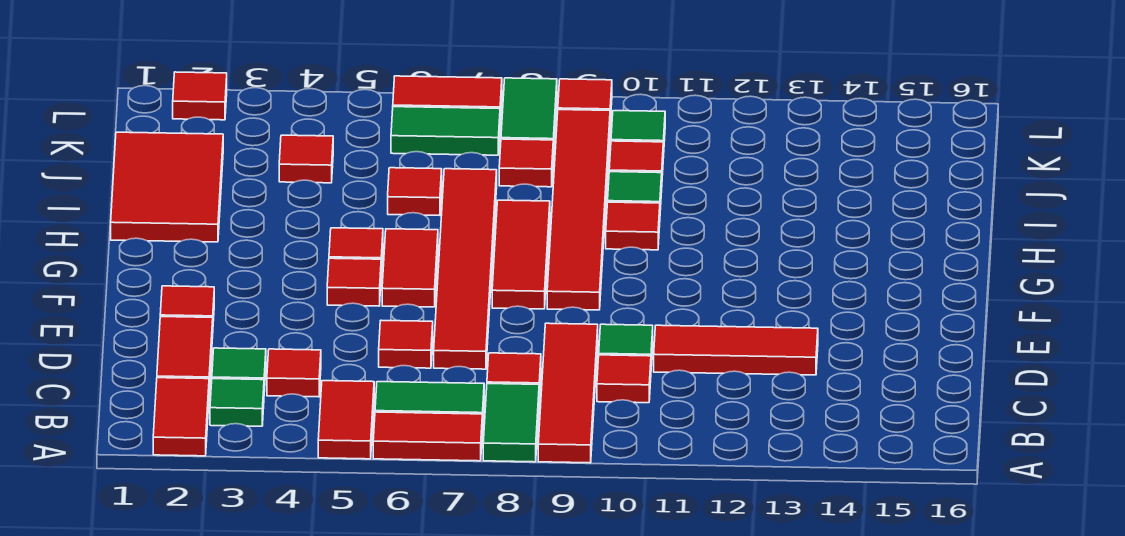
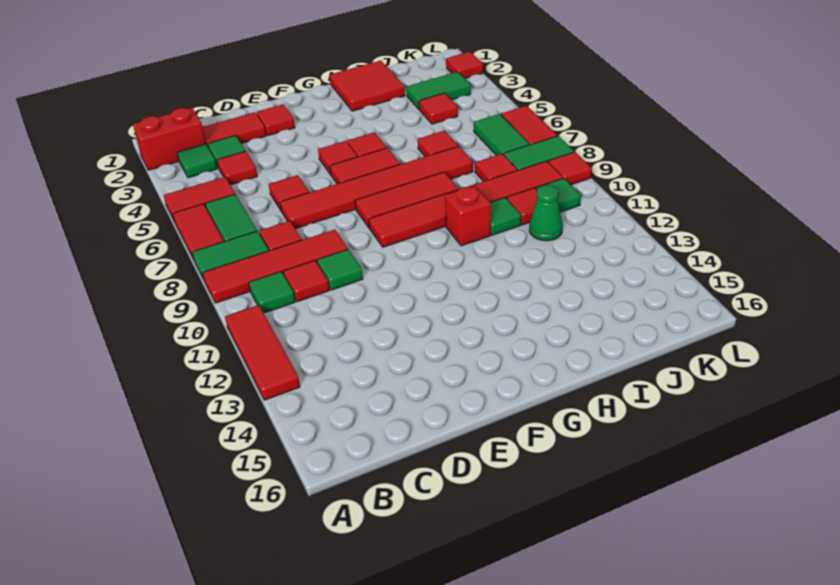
red 1x2 tile [153,378,209,456] -> red 1x2 brick [133,108,206,170]
none -> green 1x1 tile [249,272,295,313]
red 1x3 tile [654,325,818,375] -> red 1x3 tile moved to [225,305,300,400]
red 2x3 tile [111,132,223,242] -> red 2x2 tile [329,60,405,111]
red 1x1 tile [606,202,660,250] -> red 1x1 brick [445,185,491,246]
none -> green 1x2 tile [406,72,471,109]
none -> green 1x1 cone [529,185,563,241]

